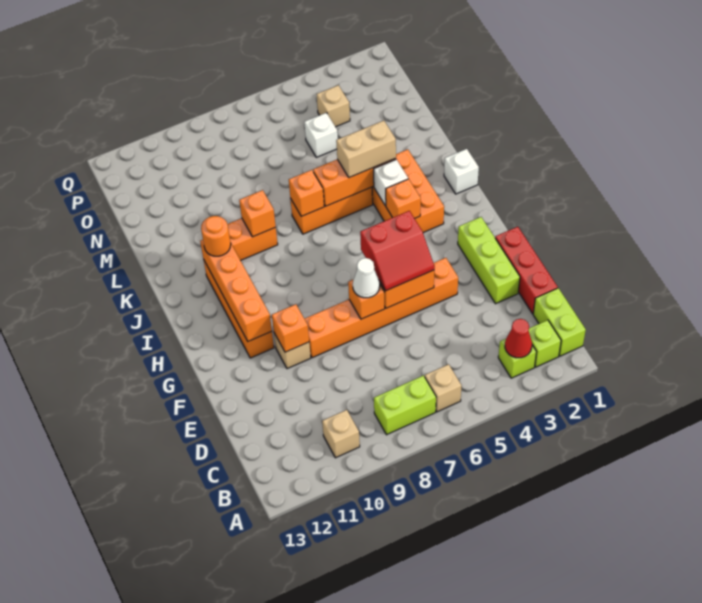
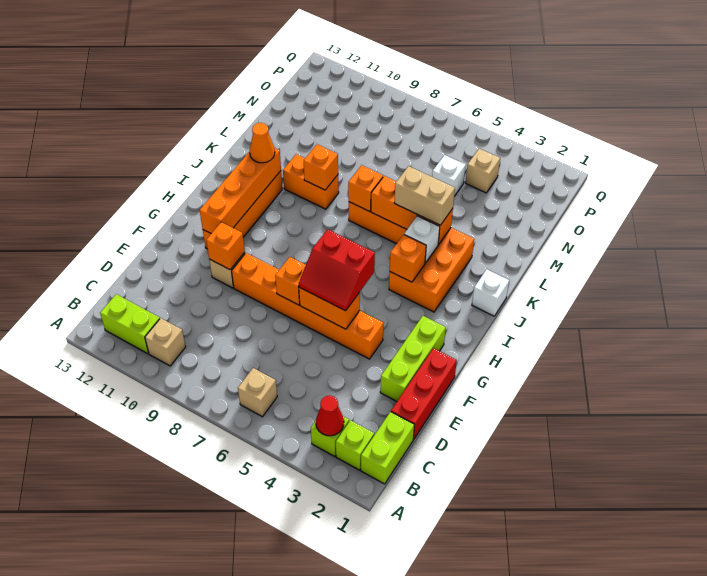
lime 1x2 brick [374,376,436,435] -> lime 1x2 brick moved to [100,294,160,354]
white 1x1 cone [353,258,380,298] -> none
orange 1x1 round brick [201,216,231,256] -> orange 1x1 cone [250,123,275,163]

